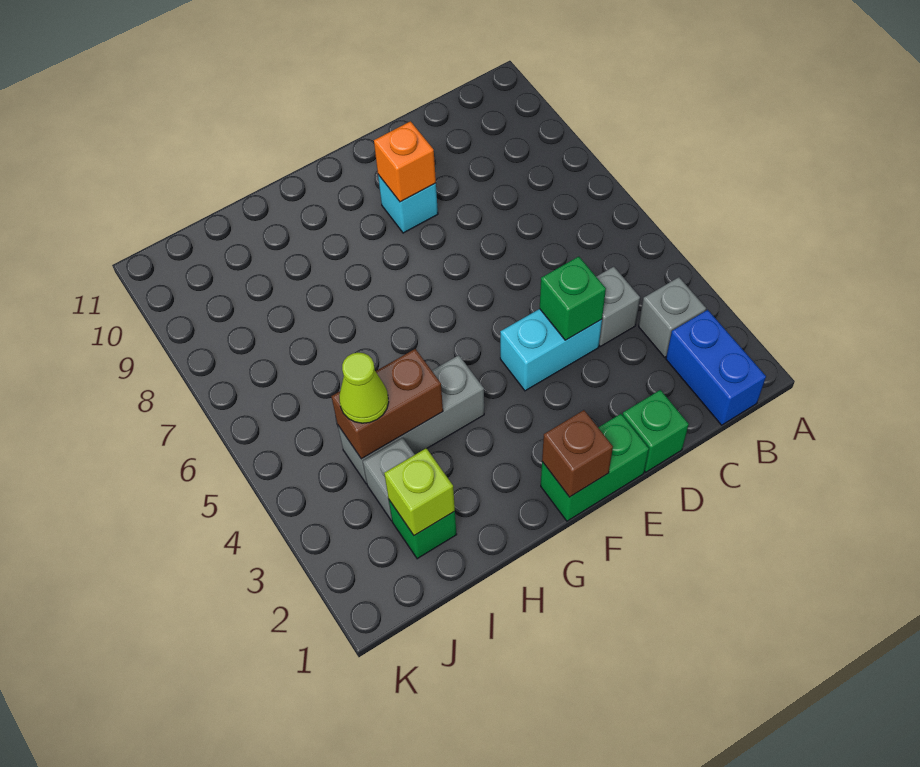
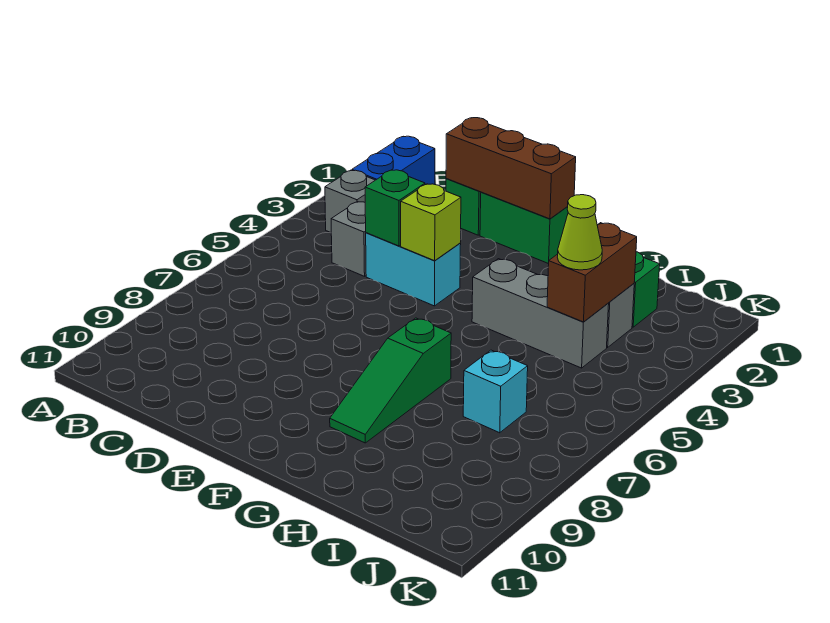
cyan 1x1 brick [378,175,438,233] -> cyan 1x1 brick moved to [463,350,528,433]
orange 1x1 brick [374,121,436,202] -> none
brown 1x1 brick [542,410,613,497] -> brown 1x3 brick [446,118,576,219]
none -> green 1x3 slope [330,318,451,443]
brown 1x2 brick [331,349,443,459] -> brown 1x2 brick turned to [547,223,637,322]
lime 1x1 brick [384,448,455,536] -> lime 1x1 brick moved to [401,184,461,261]

